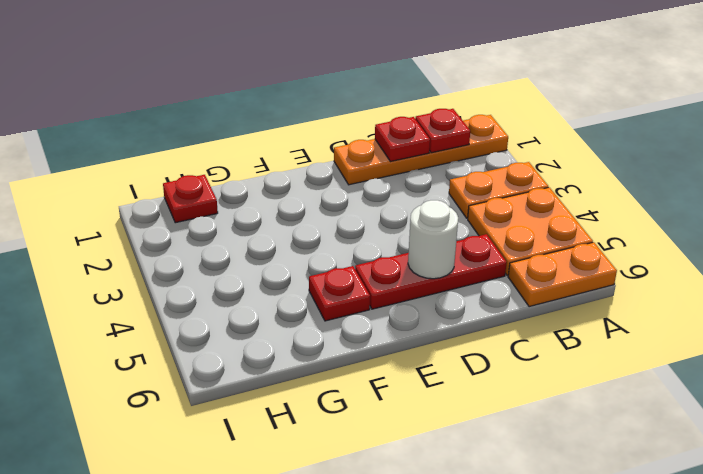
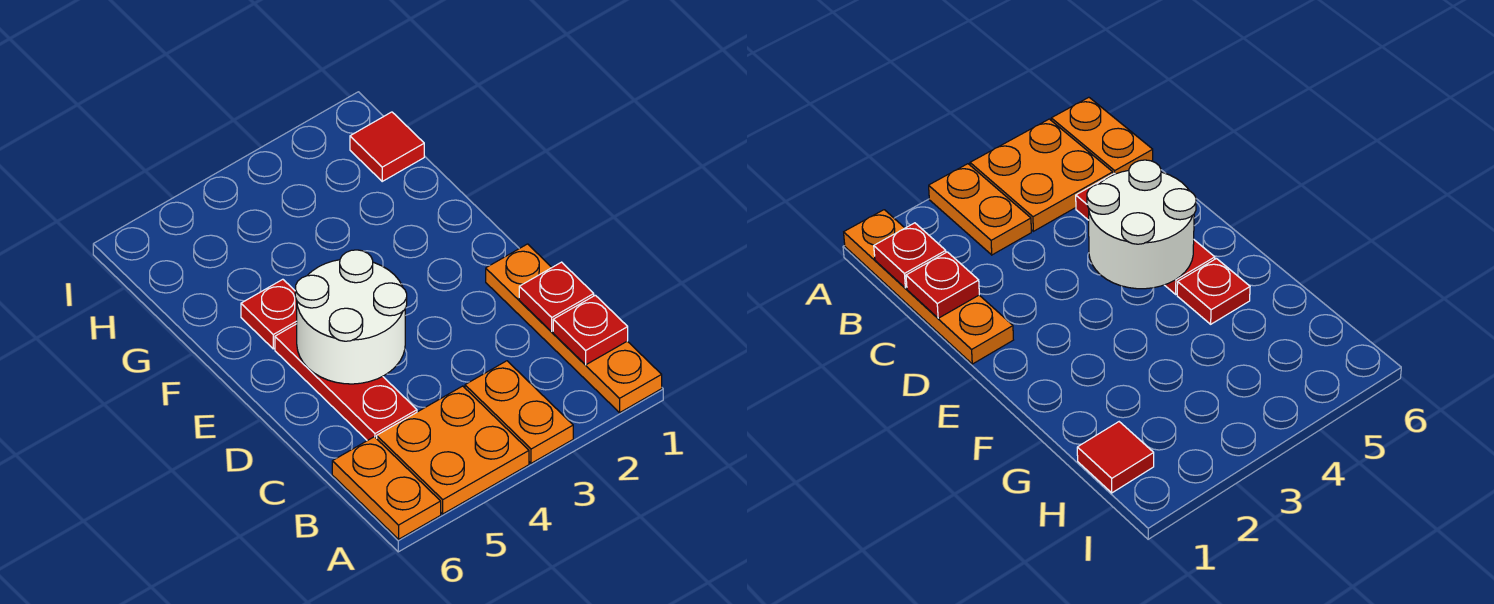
white 1x1 round brick [408,200,458,279] -> white 2x2 round brick [295,250,407,384]
red 1x1 plate [163,175,218,223] -> red 1x1 tile [350,112,424,181]

